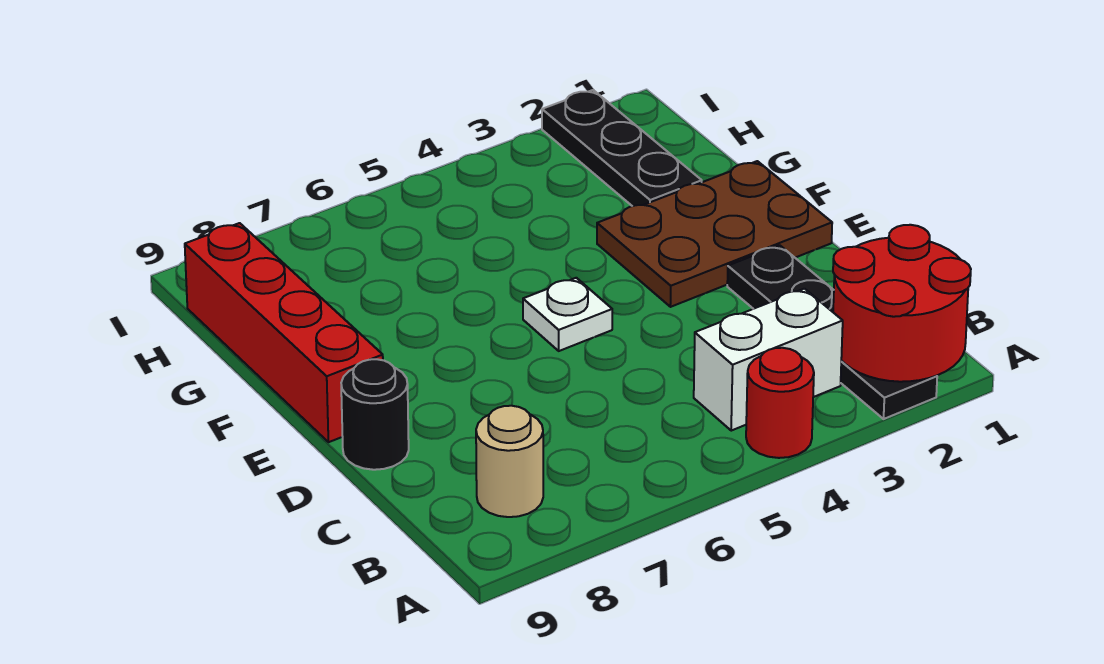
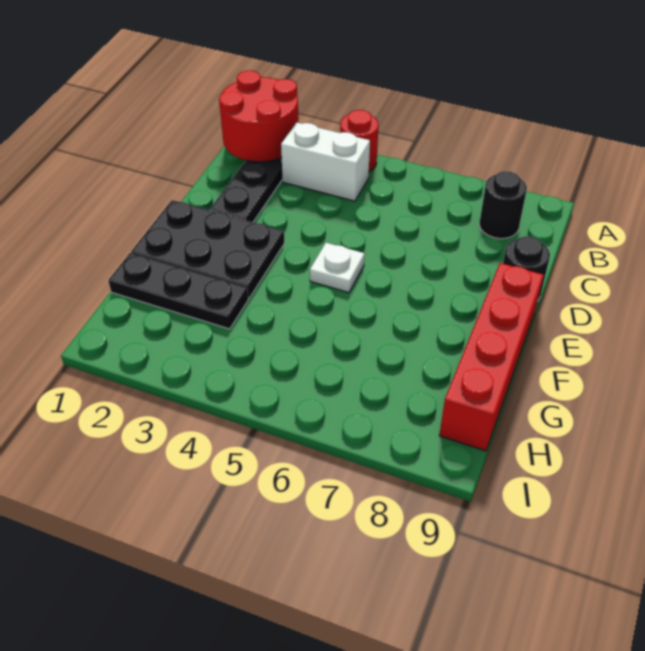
tan 1x1 round brick [476,406,543,517] -> black 1x1 round brick [479,171,527,239]
brown 2x3 plate [597,161,832,307] -> black 2x3 plate [131,200,285,298]
black 1x3 plate [542,90,702,206] -> black 1x3 plate turned to [108,253,248,329]

